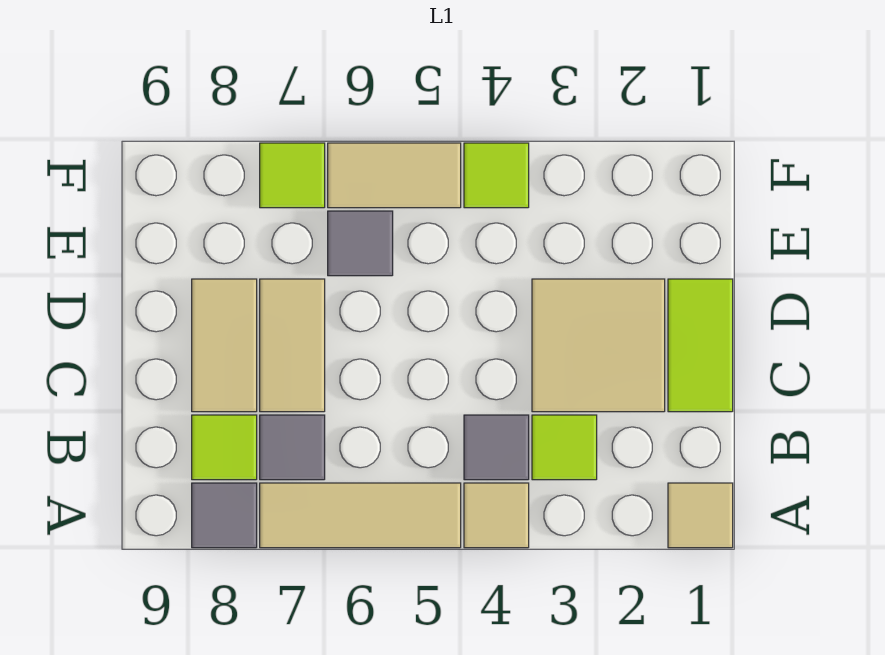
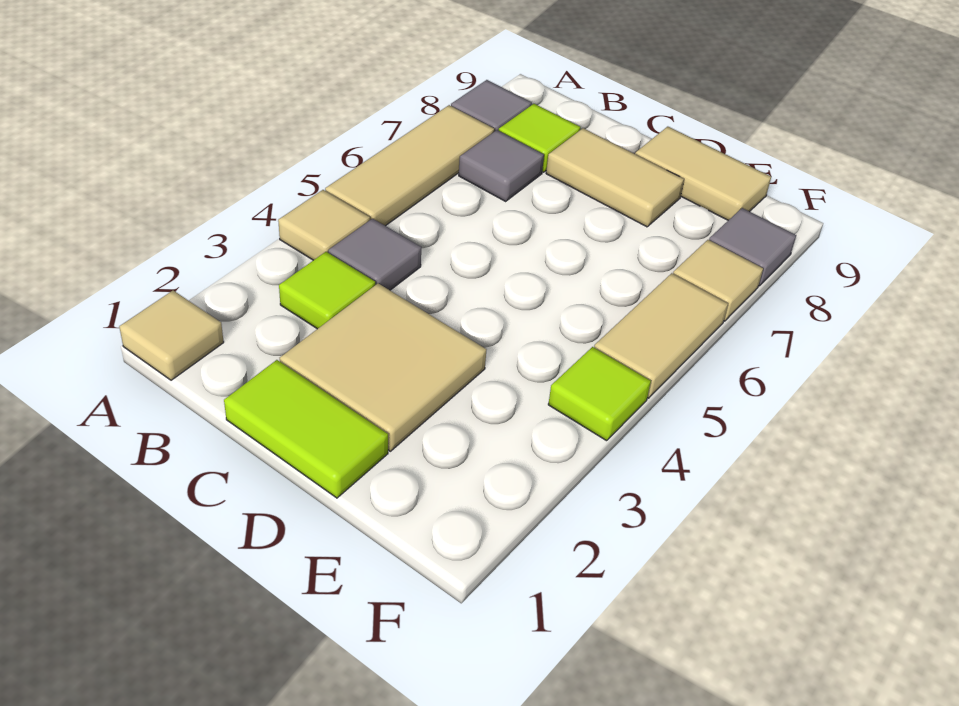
tan 1x2 tile [260,279,325,412] -> tan 1x2 tile moved to [635,127,771,220]
grey 1x1 tile [328,211,393,276] -> grey 1x1 tile moved to [709,208,796,286]
lime 1x1 tile [260,143,325,208] -> tan 1x1 tile [673,240,763,321]

